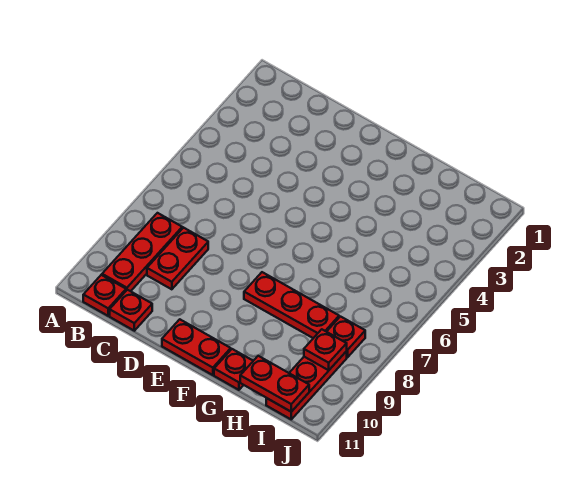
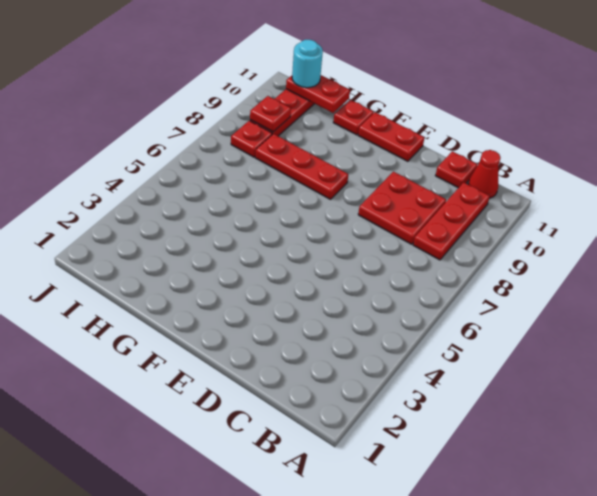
red 1x1 plate [83,275,126,316] -> red 1x1 cone [468,150,501,198]
red 1x2 plate [147,228,208,289] -> red 2x2 plate [358,172,446,244]
none -> cyan 1x1 round brick [292,40,323,88]

